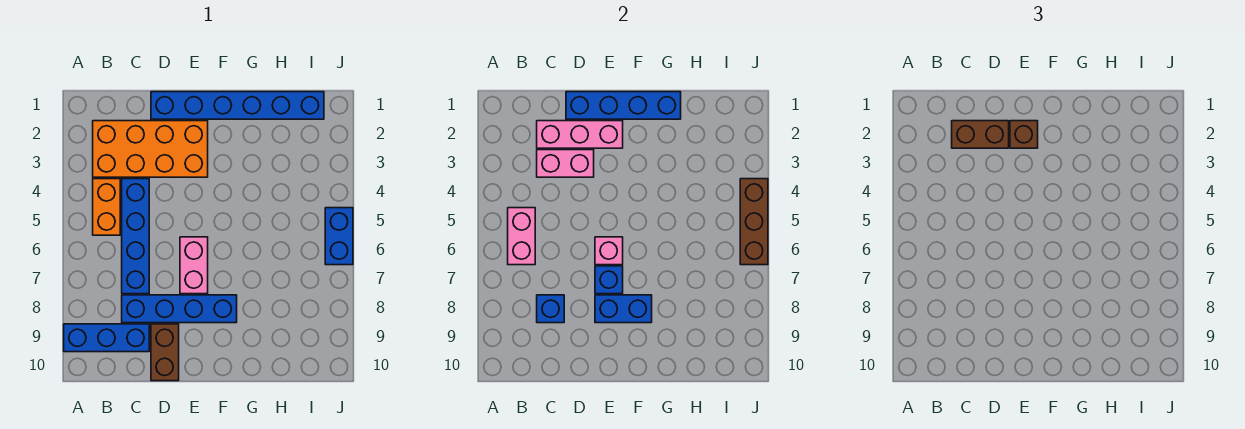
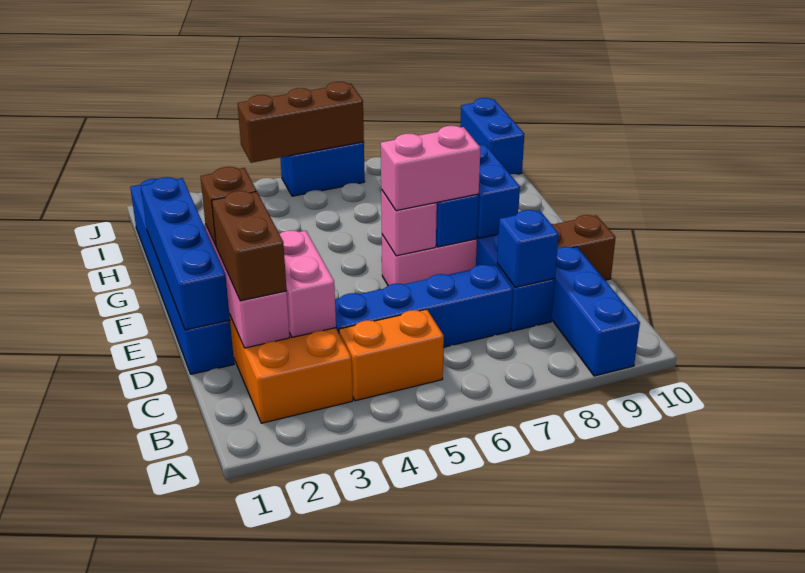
pink 1x2 brick [508,208,535,265] -> pink 1x2 brick moved to [381,126,481,211]
none -> blue 1x2 brick [460,98,524,174]

